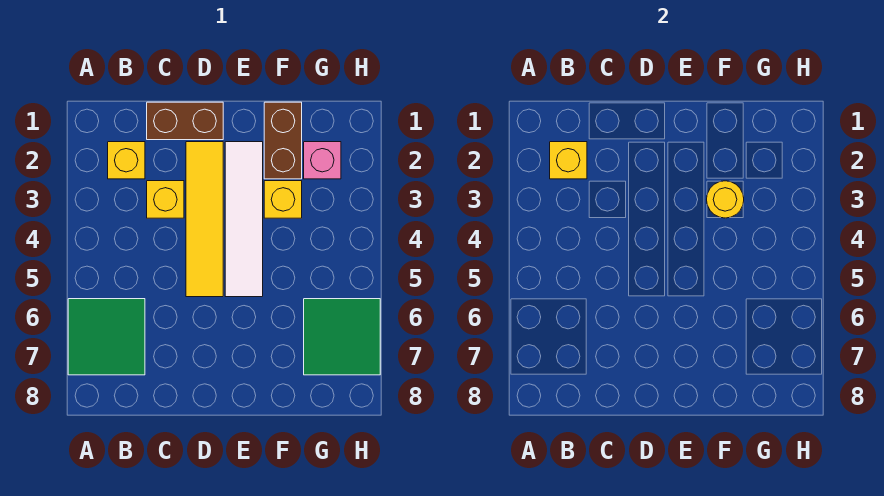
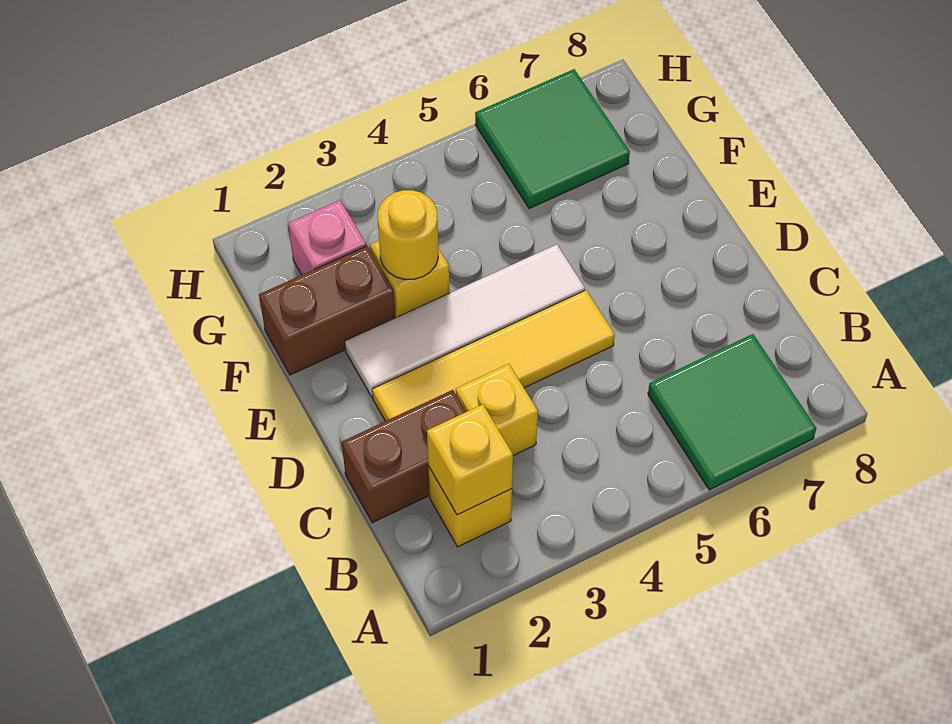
brown 1x2 brick [147,102,223,140] -> brown 1x2 brick turned to [342,390,466,523]

